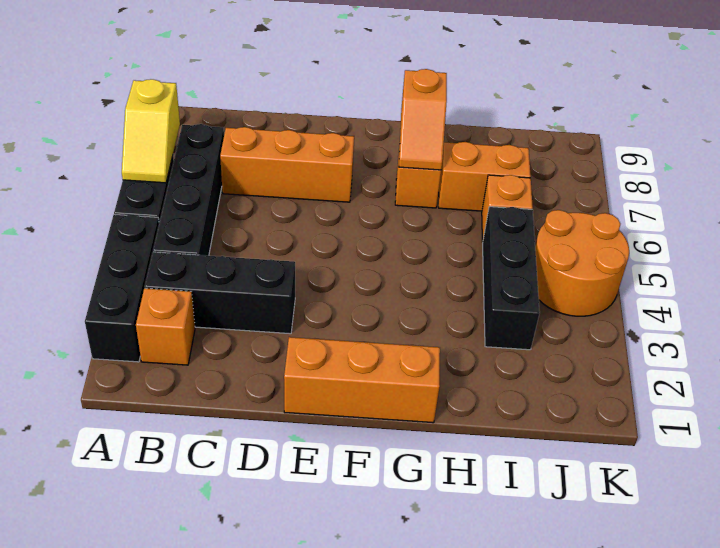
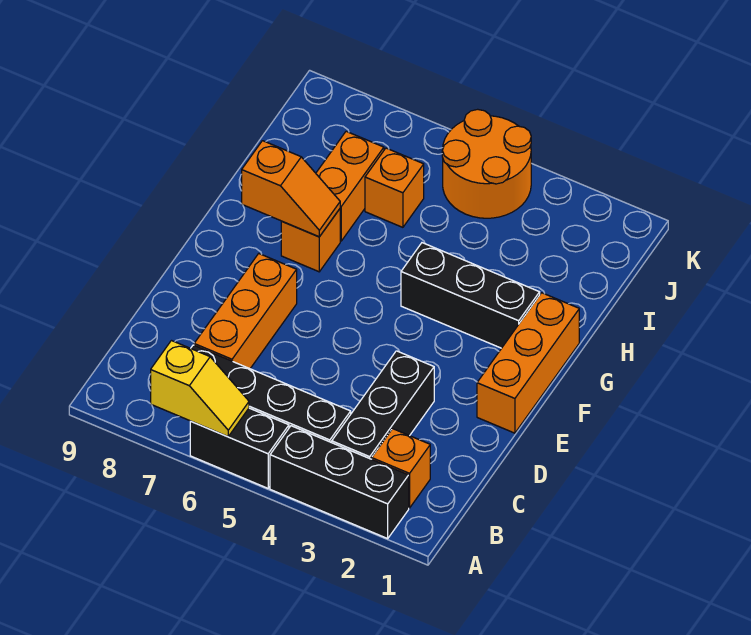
black 1x3 brick [483,207,540,350] -> black 1x3 brick moved to [401,243,540,348]

